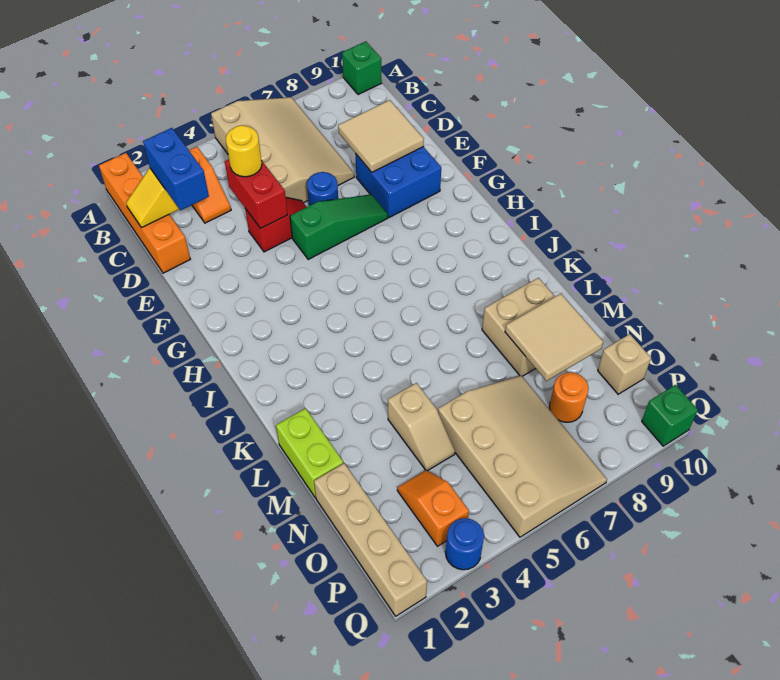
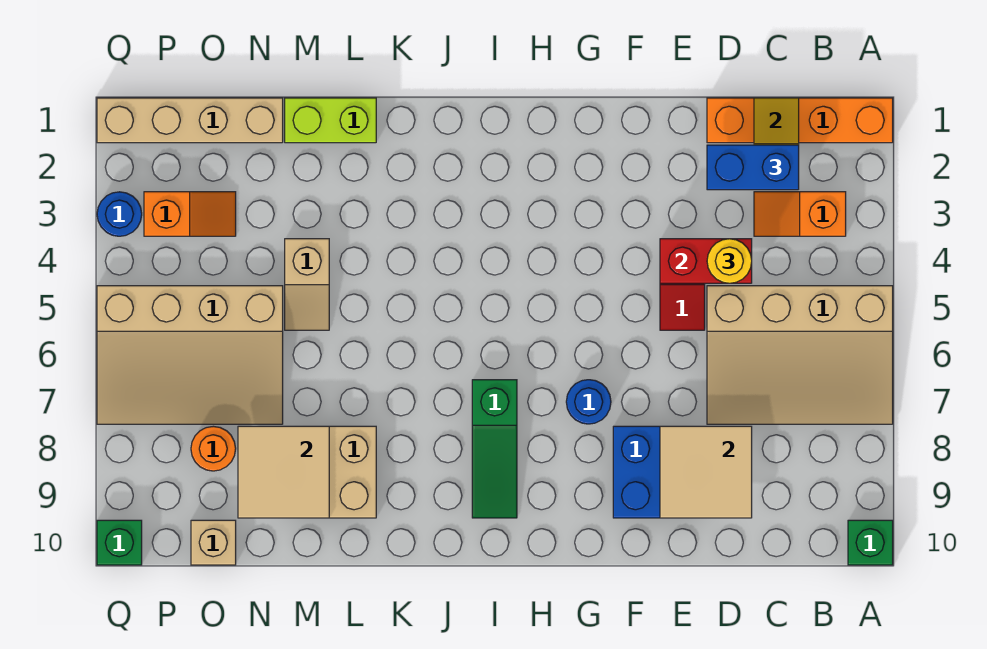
blue 1x1 round brick [307,172,338,206] -> blue 1x1 round brick moved to [566,380,611,424]
green 1x3 slope [290,194,388,259] -> green 1x3 slope moved to [472,380,517,518]
tan 1x2 slope [388,383,455,471] -> tan 1x2 slope turned to [285,239,329,330]

